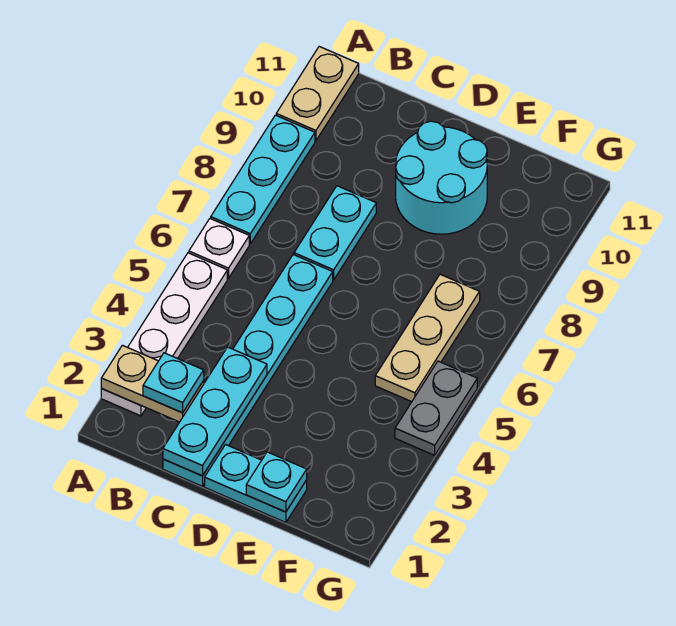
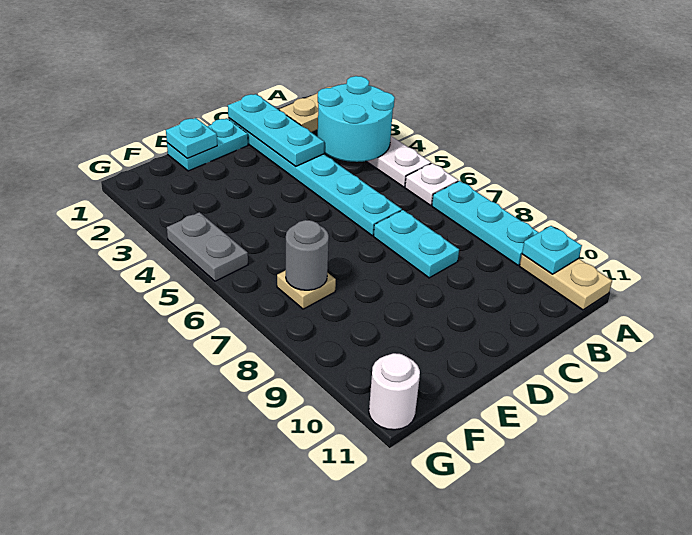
cyan 1x1 plate [143,353,204,413] -> cyan 1x1 plate moved to [522,226,582,274]
cyan 2x2 round brick [396,121,487,234] -> cyan 2x2 round brick moved to [318,76,395,162]
tan 1x3 plate [375,274,480,402] -> tan 1x1 plate [277,270,336,309]
none -> grey 1x1 round brick [286,220,329,290]
none -> white 1x1 round brick [369,353,420,430]

